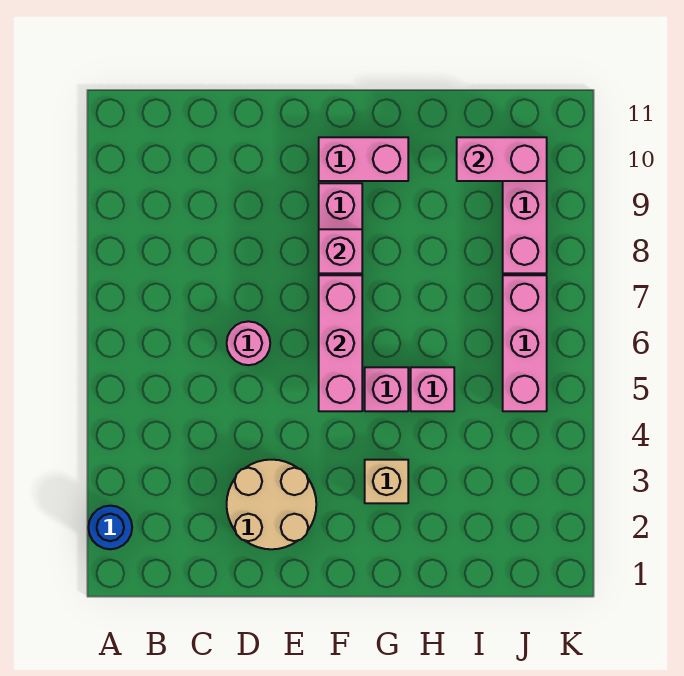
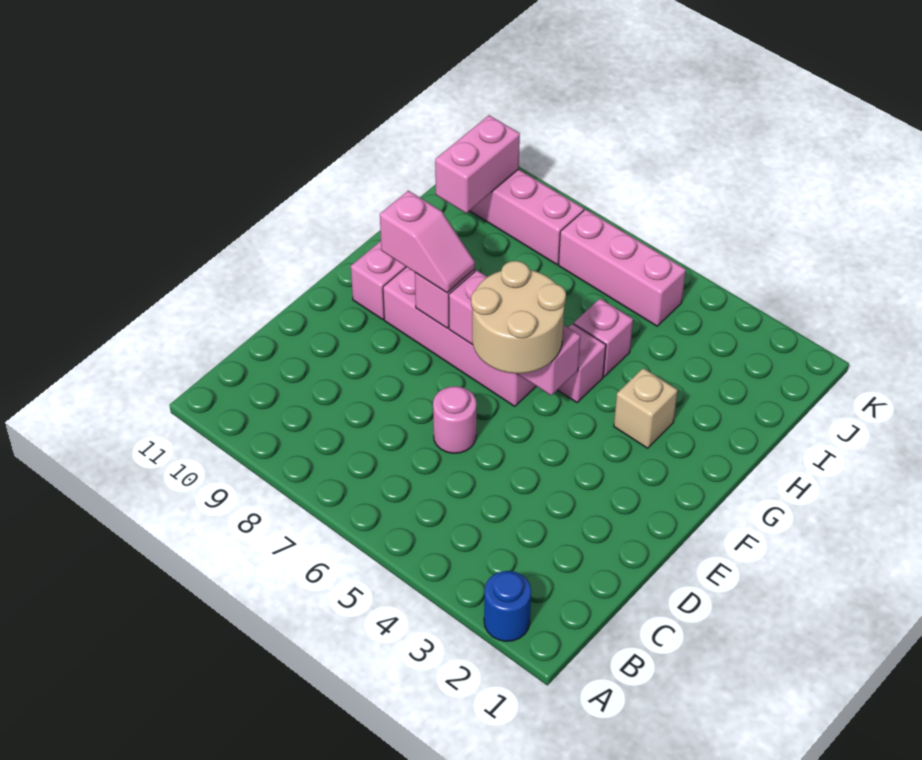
tan 2x2 round brick [227,460,316,549] -> tan 2x2 round brick moved to [471,261,566,374]
none -> pink 1x2 slope [380,191,475,293]

